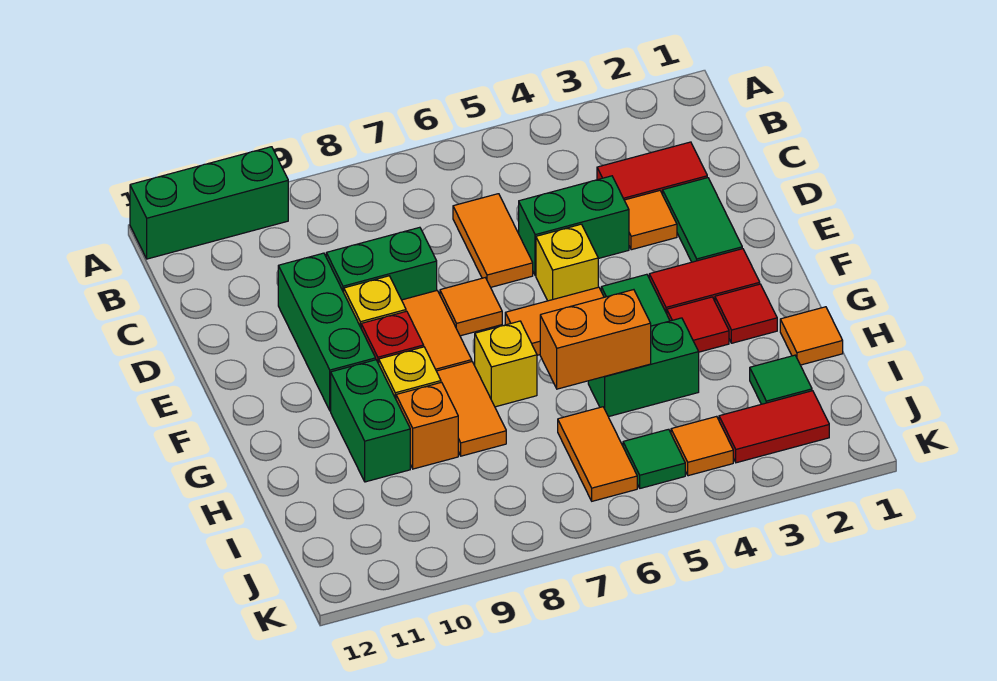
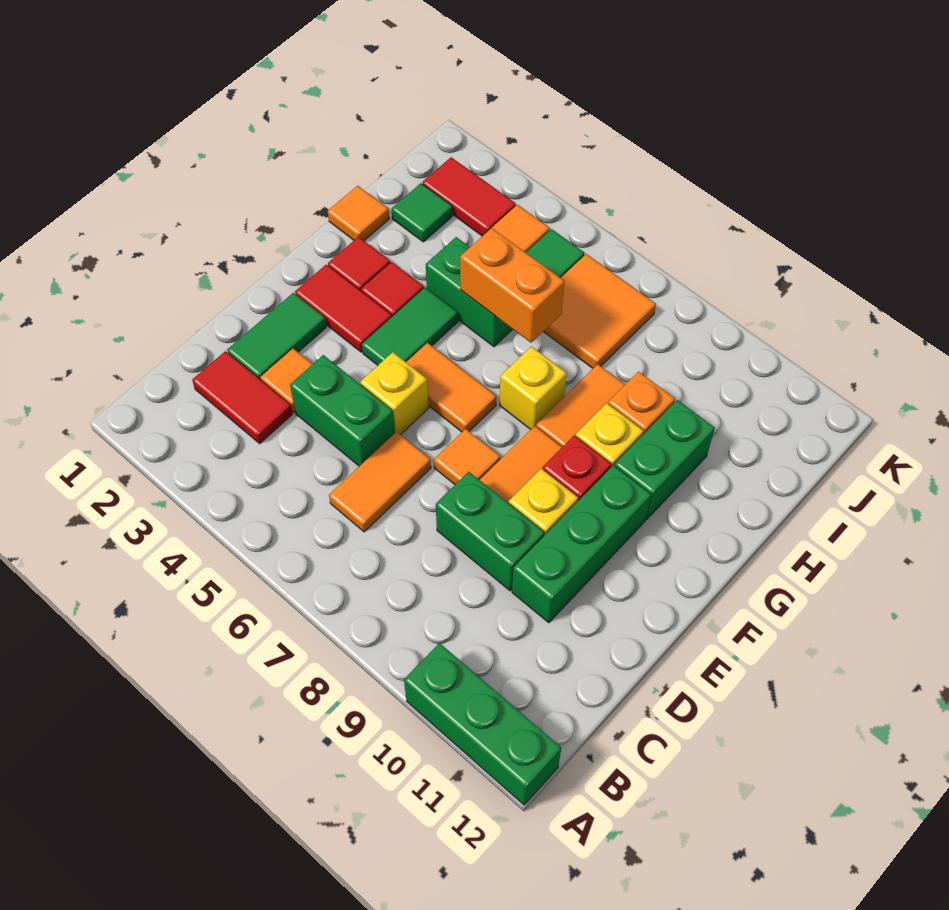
orange 1x2 tile [558,407,637,501] -> orange 2x2 tile [543,254,656,368]

